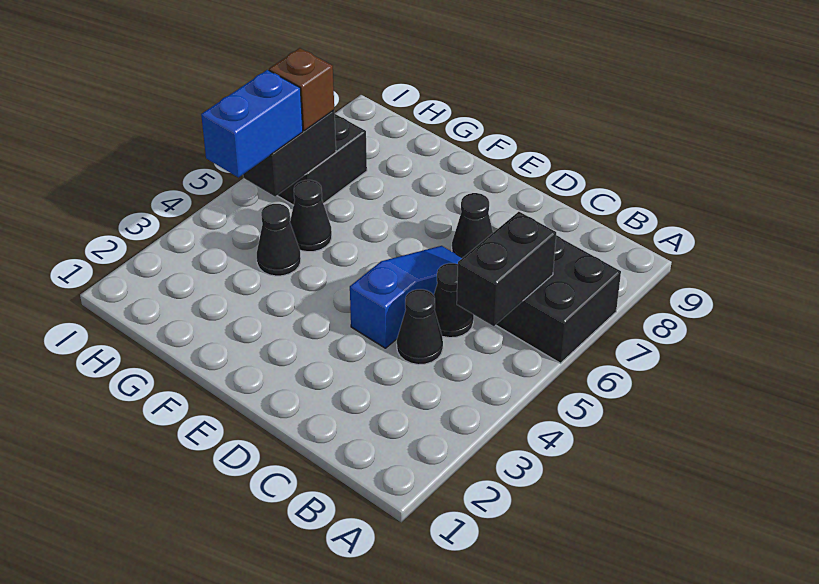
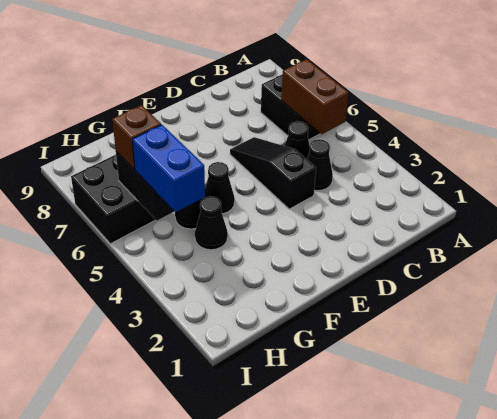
black 1x2 brick [457,212,556,326] -> brown 1x2 brick [281,59,349,134]
blue 1x3 slope [350,246,462,348] -> black 1x3 slope [230,137,316,209]
black 1x1 cone [452,193,493,258] -> black 1x1 cone moved to [203,162,235,214]

